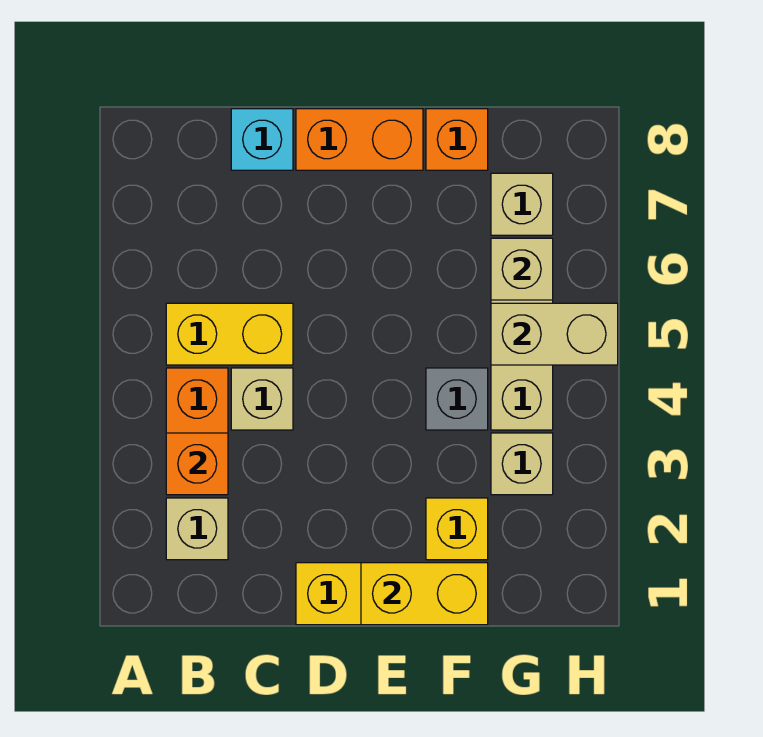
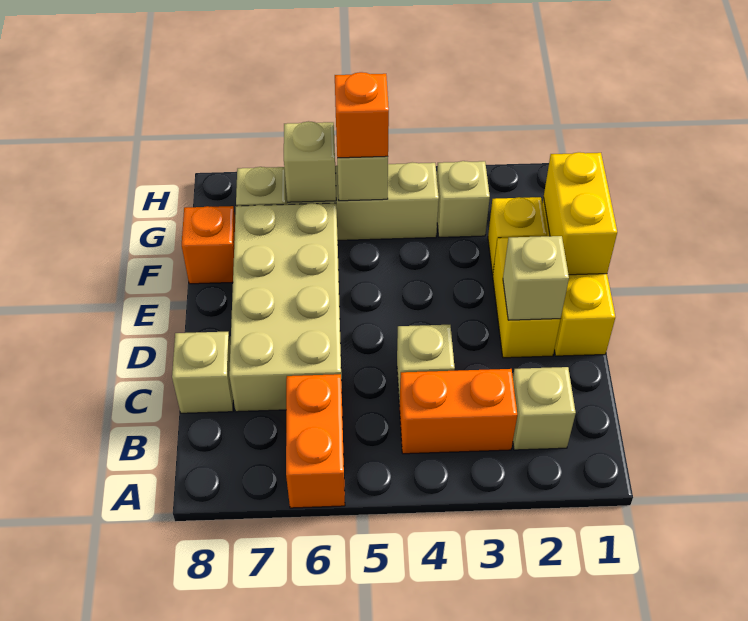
orange 1x1 brick [166,433,228,495] -> orange 1x1 brick moved to [335,72,389,158]
yellow 1x2 brick [166,303,293,365] -> yellow 1x2 brick moved to [493,238,560,358]
none -> tan 2x4 brick [229,203,342,412]
cyan 1x1 brick [231,109,293,170] -> tan 1x1 brick [172,332,233,413]
none -> tan 1x1 brick [503,236,569,320]
orange 1x2 brick [296,109,423,170] -> orange 1x2 brick moved to [286,374,345,508]
grey 1x1 brick [426,368,488,430] -> none

